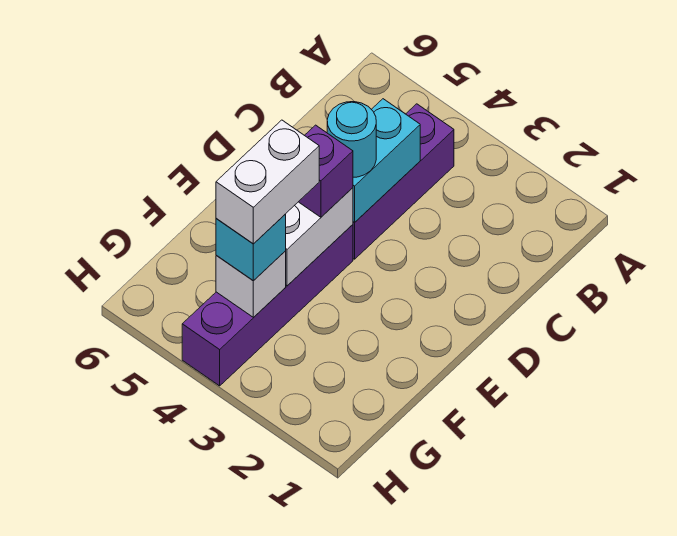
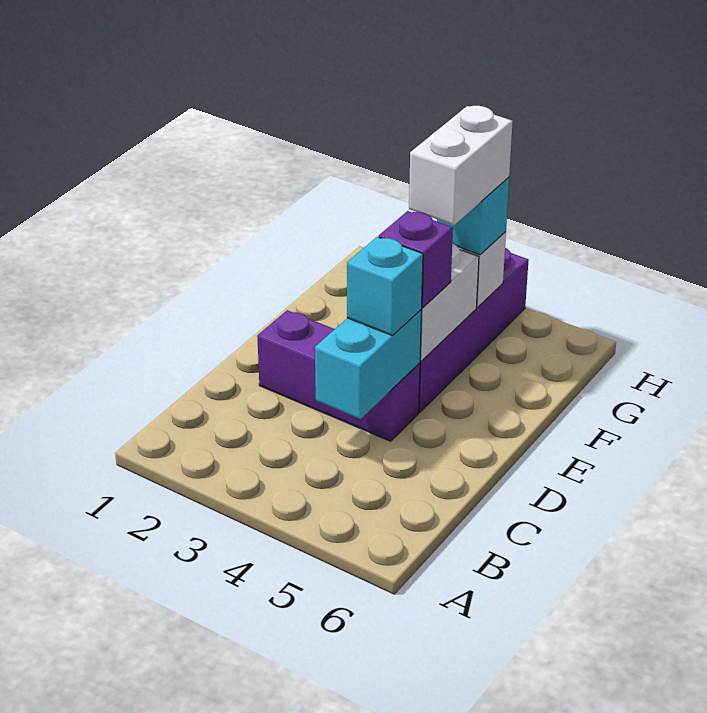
purple 1x3 brick [353,104,454,259] -> purple 1x3 brick turned to [257,310,420,441]
cyan 1x1 round brick [327,102,376,177] -> cyan 1x1 brick [347,237,423,336]

